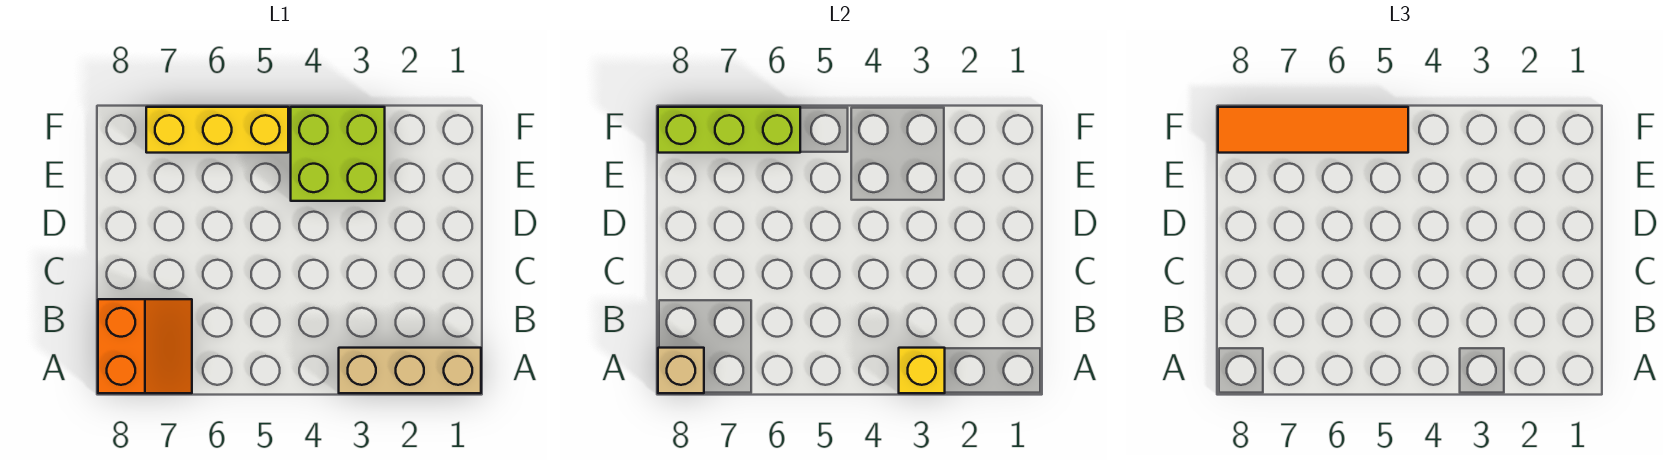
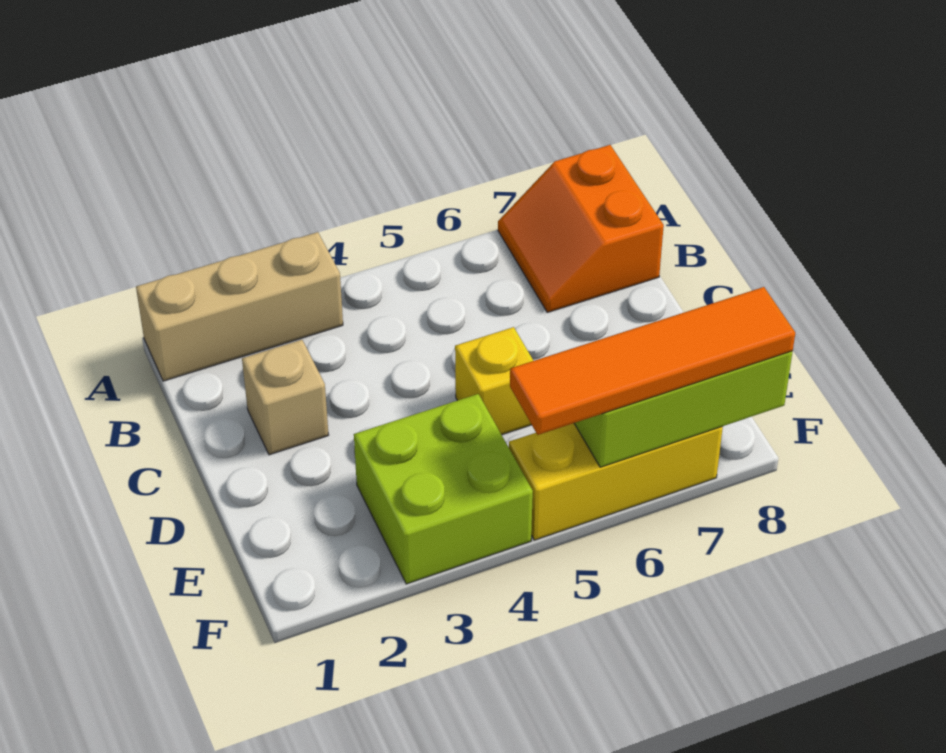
yellow 1x1 brick [899,348,945,393] -> yellow 1x1 brick moved to [455,327,533,435]
tan 1x1 brick [658,348,704,393] -> tan 1x1 brick moved to [242,340,329,455]

